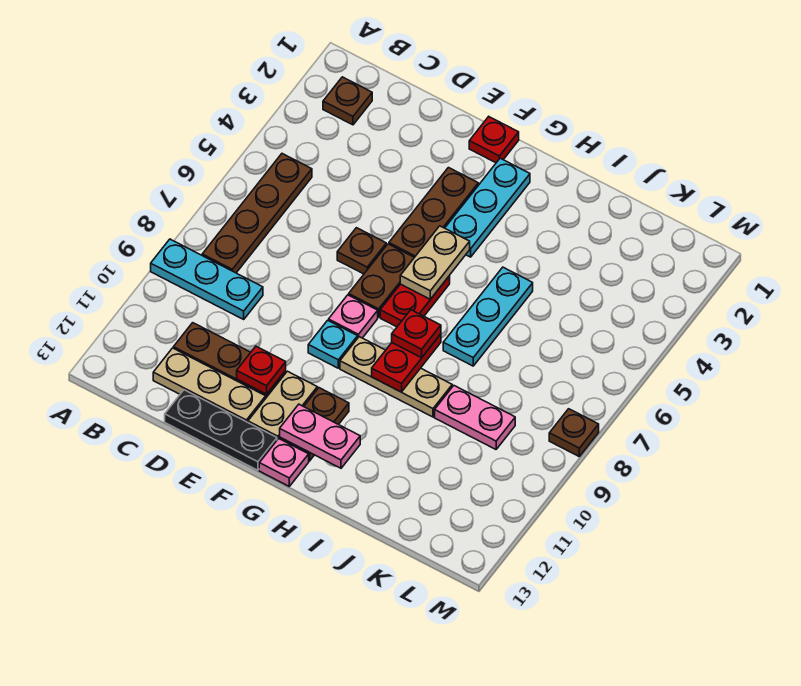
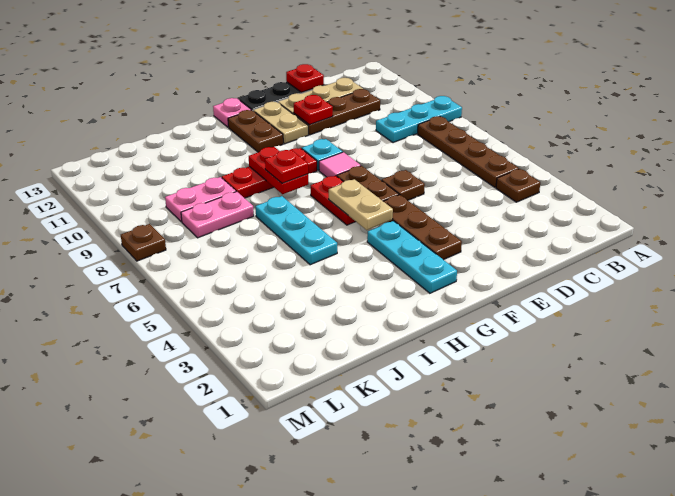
brown 1x1 plate [323,77,372,125] -> brown 1x1 plate moved to [496,169,540,202]
red 1x1 plate [469,117,519,163] -> red 1x1 plate moved to [286,64,324,92]
pink 1x1 plate [329,295,378,338] -> pink 1x1 tile [319,152,361,177]
tan 1x3 plate [340,337,452,417] -> red 1x3 plate [222,148,317,198]
pink 1x2 plate [280,404,360,468] -> pink 1x2 plate moved to [181,192,254,238]

